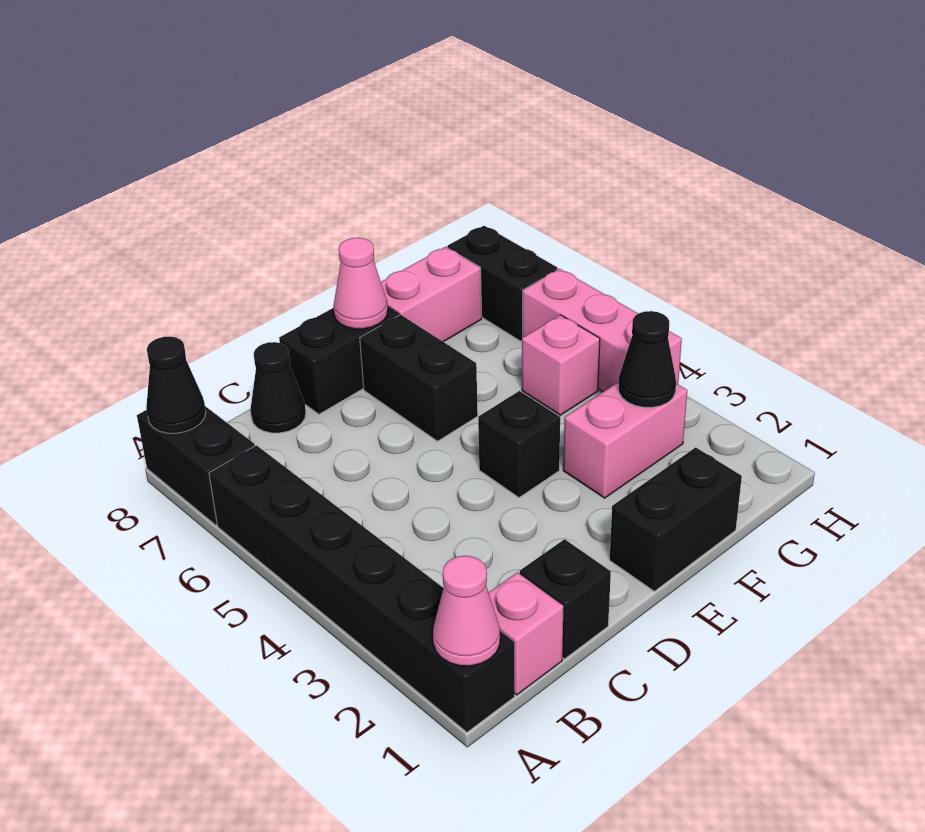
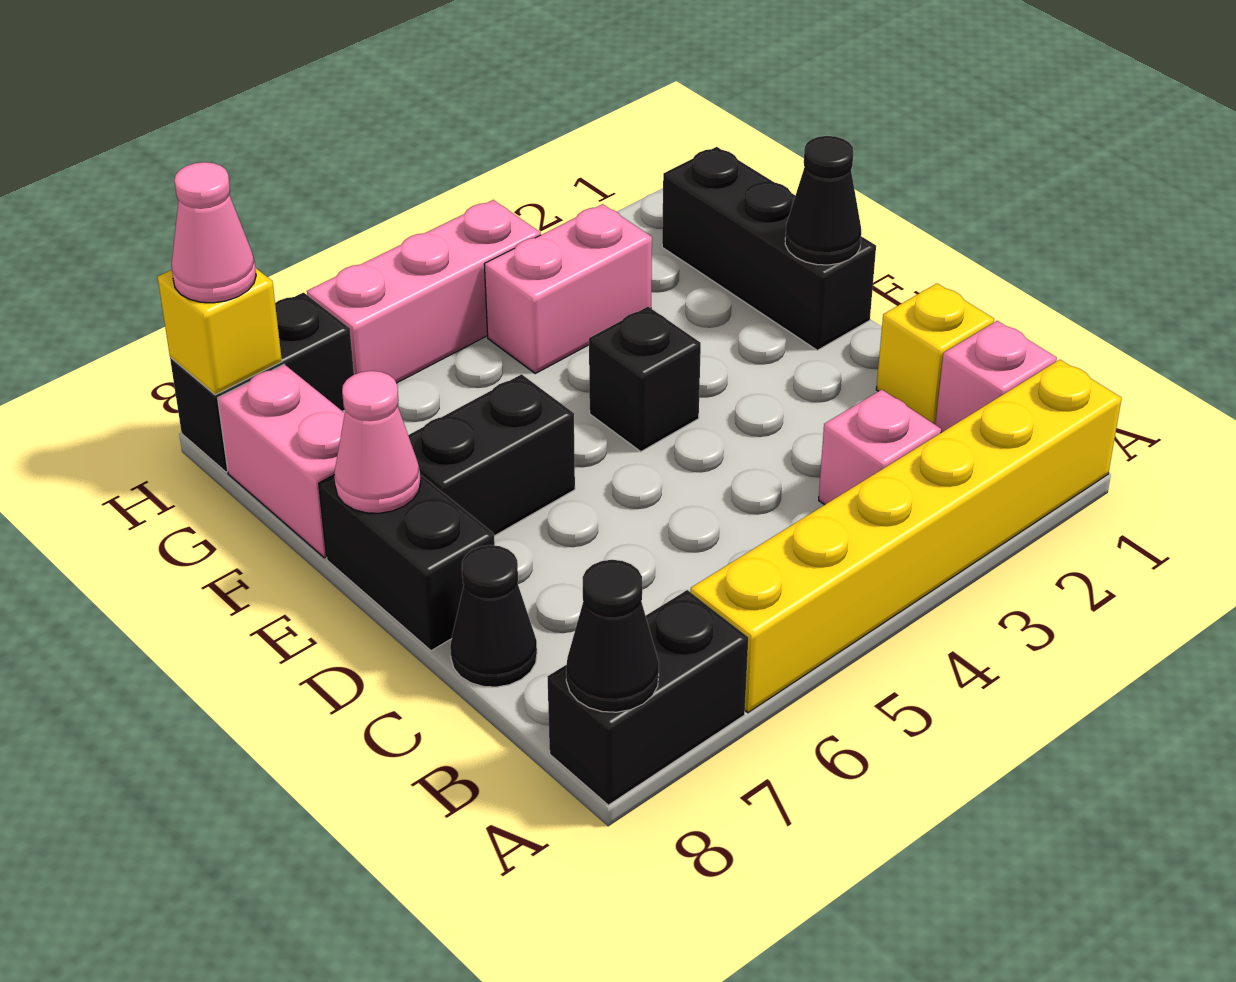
black 1x6 brick [209,445,514,732] -> yellow 1x6 brick [690,360,1122,713]
pink 1x1 cone [433,556,500,666] -> pink 1x1 cone moved to [171,162,256,303]
black 1x1 brick [520,539,611,659] -> yellow 1x1 brick [876,283,994,424]
black 1x2 brick [610,447,742,591] -> black 1x3 brick [662,147,876,350]
pink 1x2 brick [563,382,687,498] -> pink 1x2 brick turned to [484,204,652,373]
black 1x1 cone [618,311,676,407] -> black 1x1 cone moved to [785,136,861,265]
pink 1x1 brick [522,315,600,415] -> pink 1x1 brick moved to [819,390,941,505]
none -> yellow 1x1 brick [158,268,282,395]

